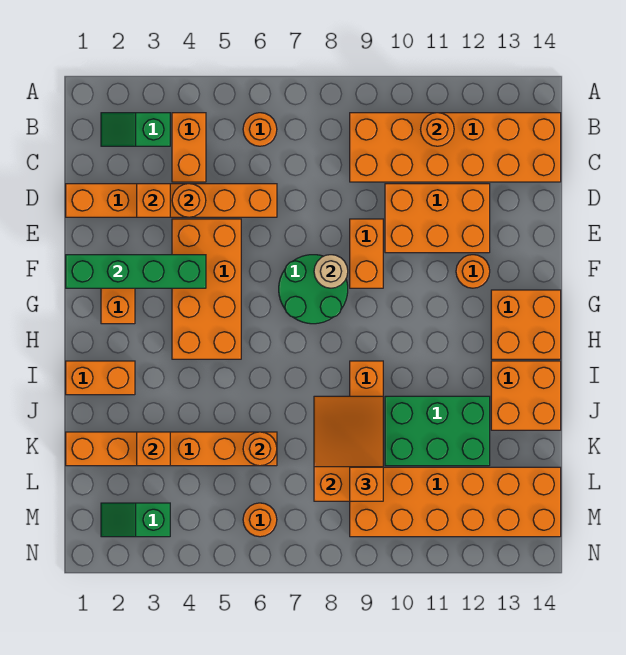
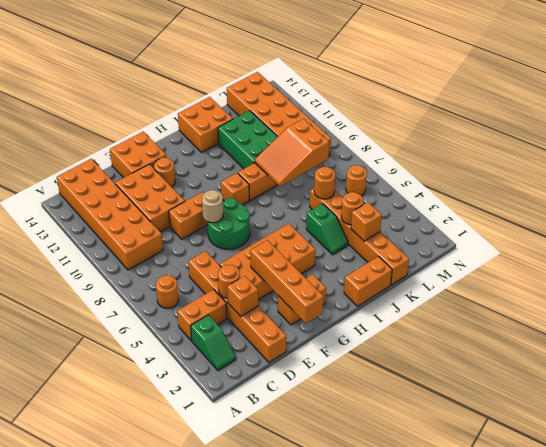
orange 1x1 round brick [421,113,454,146] -> orange 1x1 round brick moved to [341,192,363,225]
green 1x4 brick [66,255,206,288] -> orange 1x4 brick [250,240,324,323]
orange 2x2 brick [491,290,561,359] -> orange 2x2 brick moved to [110,131,166,178]
orange 1x2 brick [66,361,135,395] -> orange 1x2 brick turned to [344,256,392,306]
orange 1x1 brick [350,467,383,501] -> orange 1x1 brick moved to [221,173,249,205]
green 1x2 slope [101,503,170,537] -> green 1x2 slope moved to [306,204,348,255]

